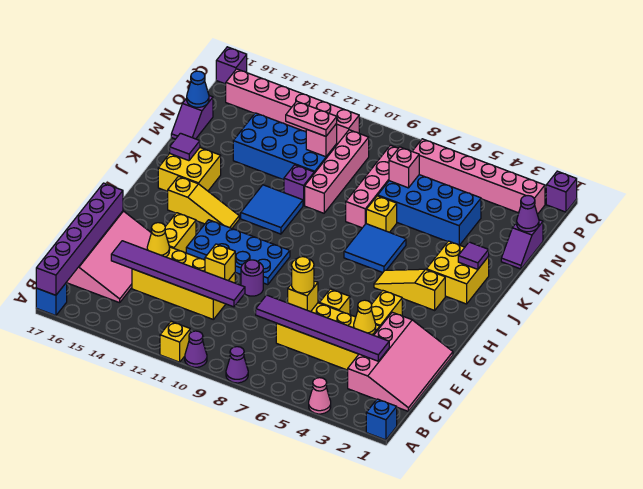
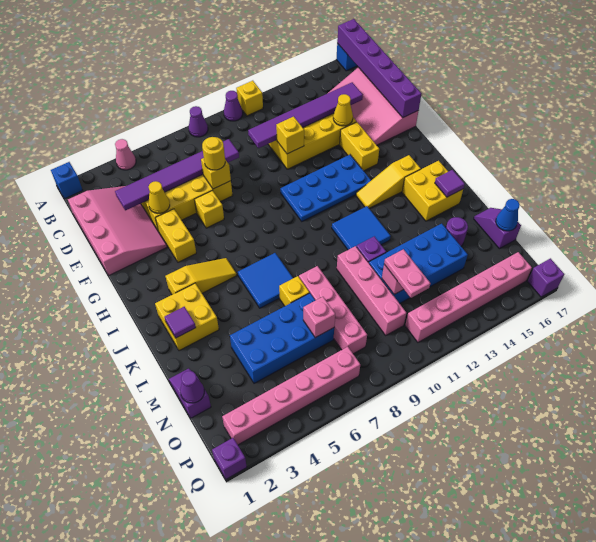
pink 3x4 slope [348,312,453,411] -> pink 3x4 slope turned to [68,186,167,275]
purple 1x1 round brick [241,260,263,296] -> purple 1x1 round brick moved to [446,217,468,246]
pink 1x2 plate [286,101,337,136] -> pink 1x2 plate turned to [384,249,430,298]

